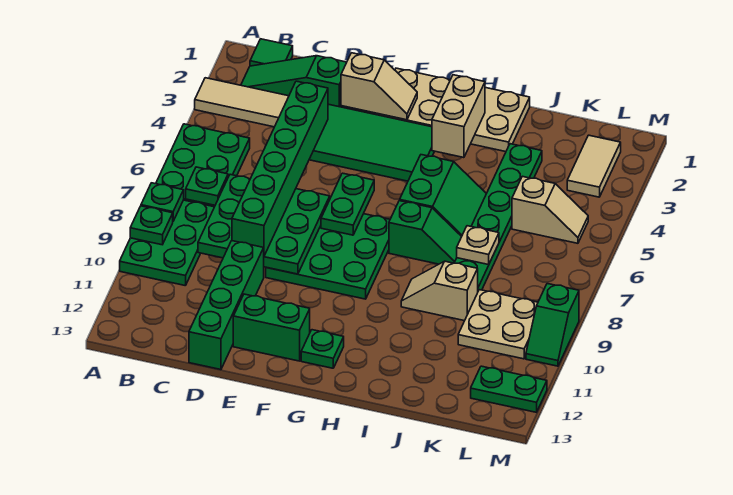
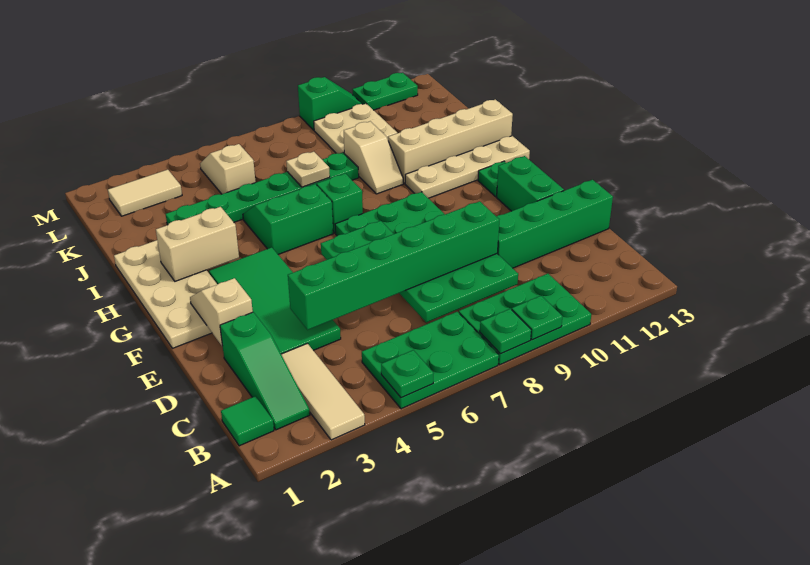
green 1x1 plate [186,167,228,205] -> green 1x1 plate moved to [381,350,434,398]
none -> tan 1x4 plate [405,136,530,198]
none -> tan 1x4 brick [388,99,513,183]
green 1x2 plate [471,366,547,412] -> green 1x2 plate turned to [352,73,418,110]

